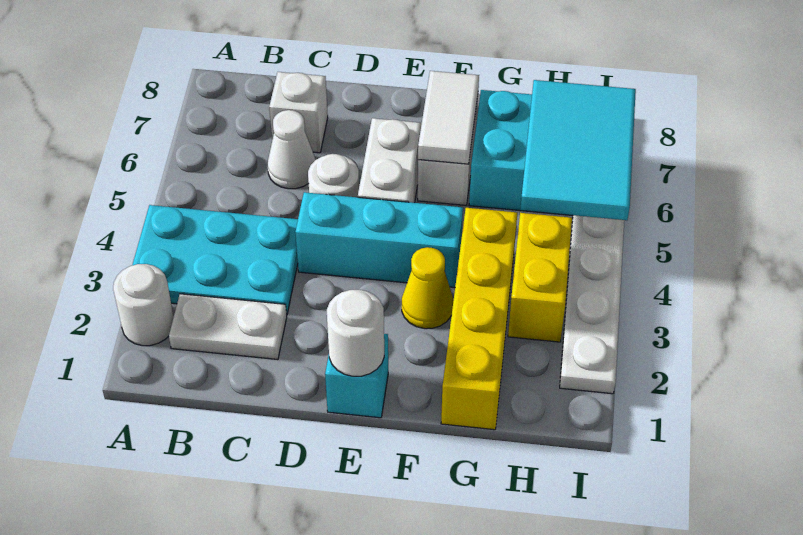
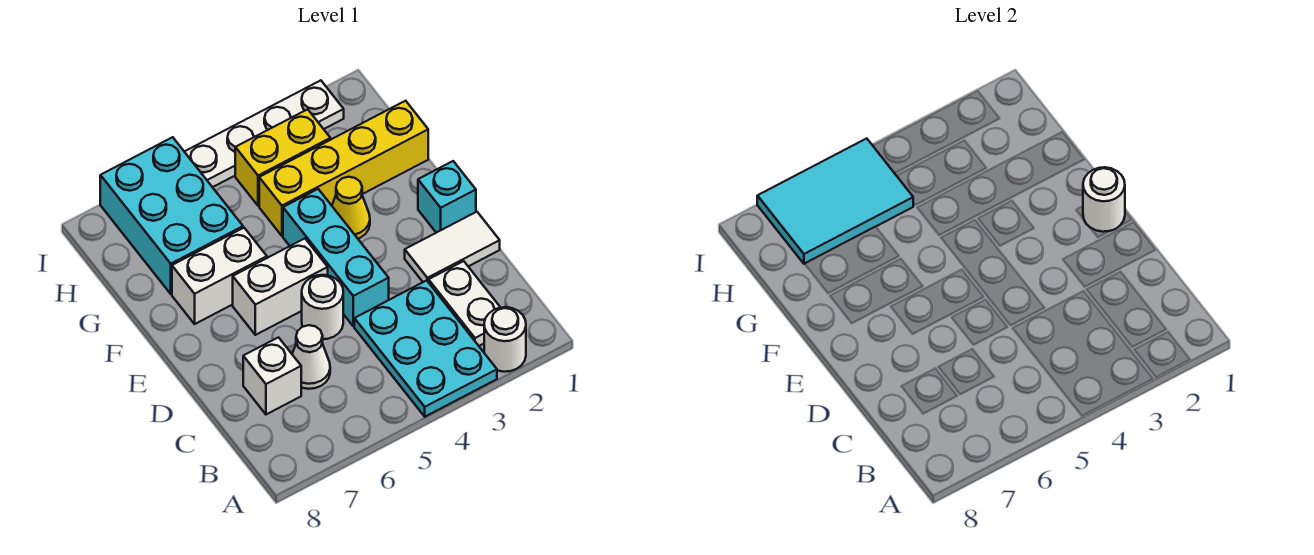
white 1x2 tile [418,71,479,164] -> white 1x2 tile moved to [405,212,500,282]

